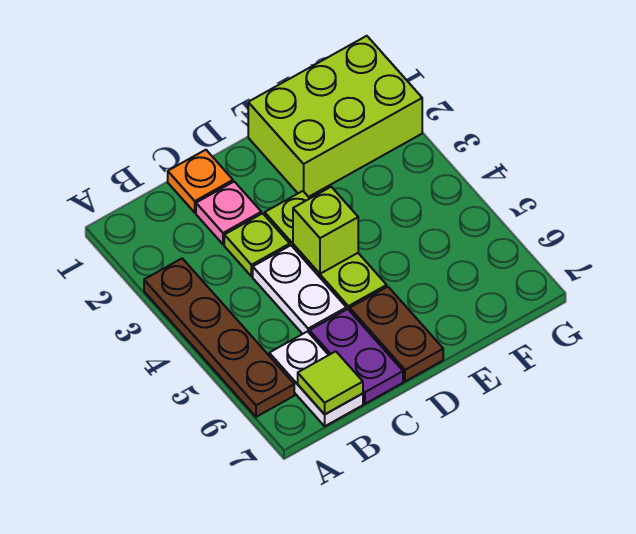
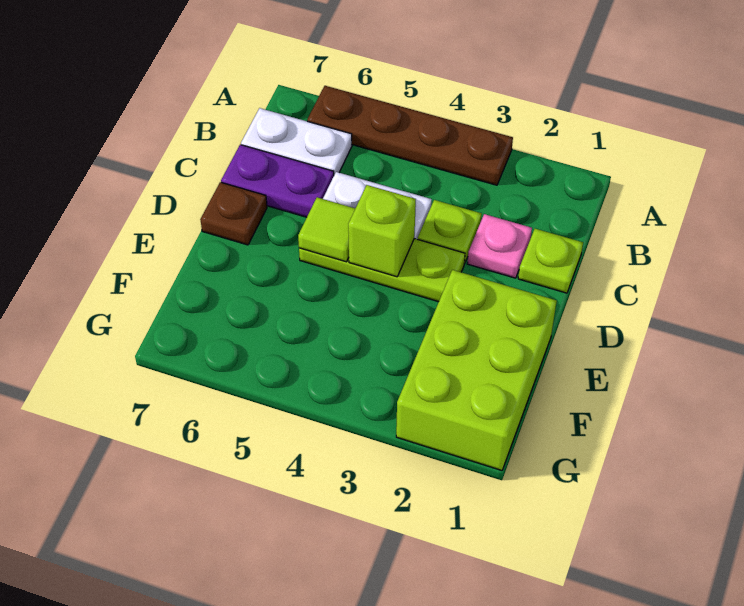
lime 1x1 tile [298,351,363,414] -> lime 1x1 tile moved to [298,197,355,262]
orange 1x1 plate [168,150,233,213] -> lime 1x1 plate [518,229,583,293]
brown 1x2 plate [350,287,443,381] -> brown 1x1 plate [200,182,267,245]

